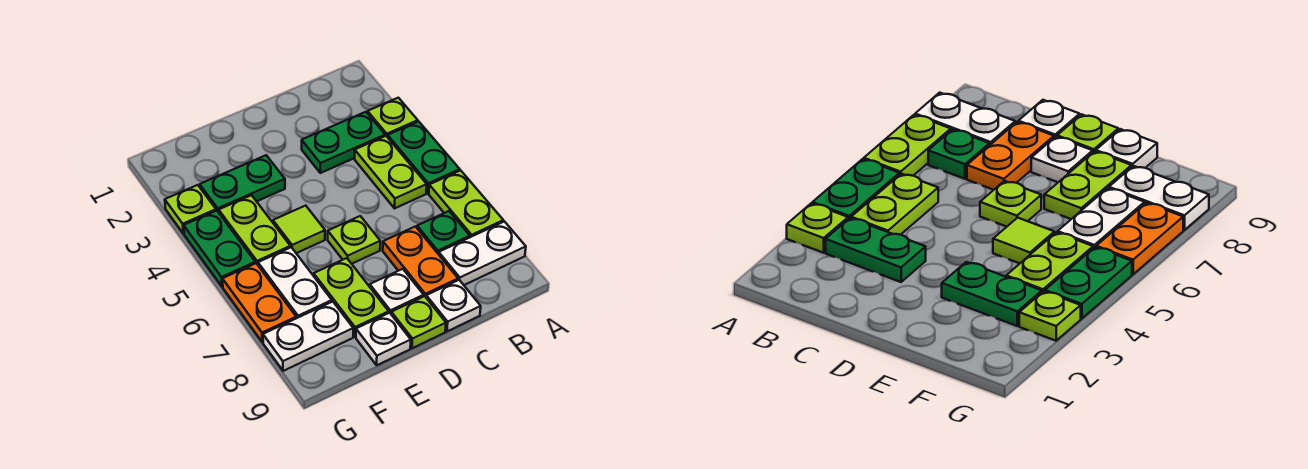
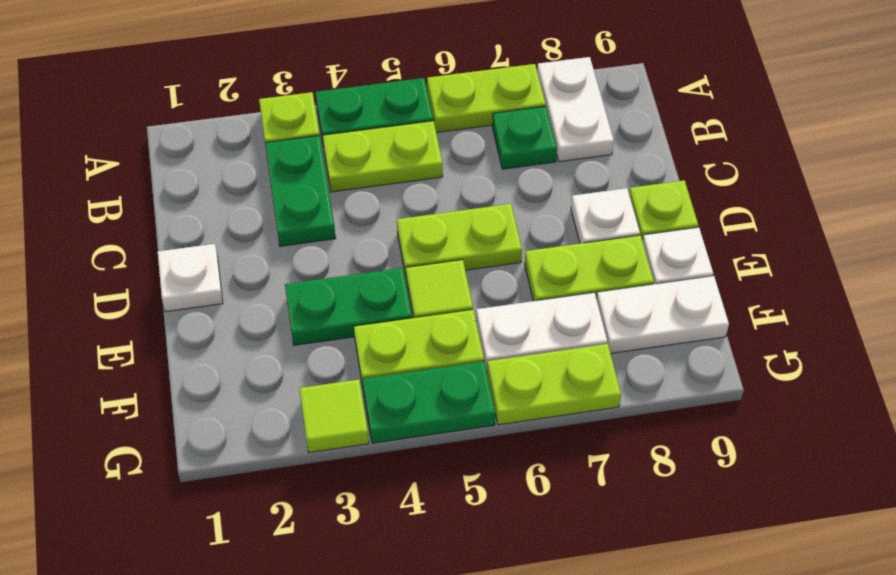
orange 1x2 plate [383,227,458,297] -> none
white 1x1 plate [426,280,481,331] -> white 1x1 plate moved to [158,244,223,312]
lime 1x1 plate [328,216,380,264] -> lime 1x2 plate [397,204,522,276]
green 1x2 plate [200,155,285,212] -> green 1x2 plate turned to [285,268,412,345]
white 1x2 plate [263,302,353,371] -> white 1x2 plate turned to [597,276,729,353]
lime 1x1 plate [165,185,216,234] -> lime 1x1 tile [299,380,369,453]
orange 1x2 plate [222,263,296,342] -> lime 1x2 plate [487,344,621,425]

